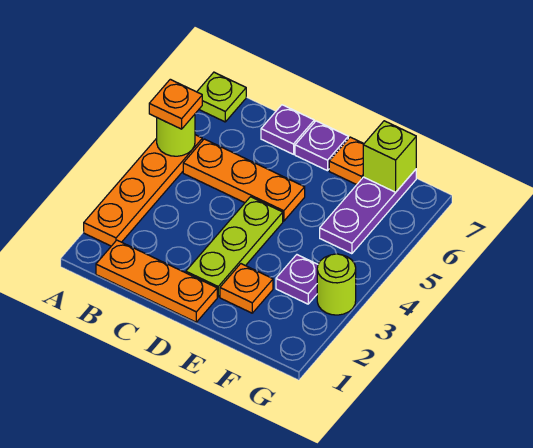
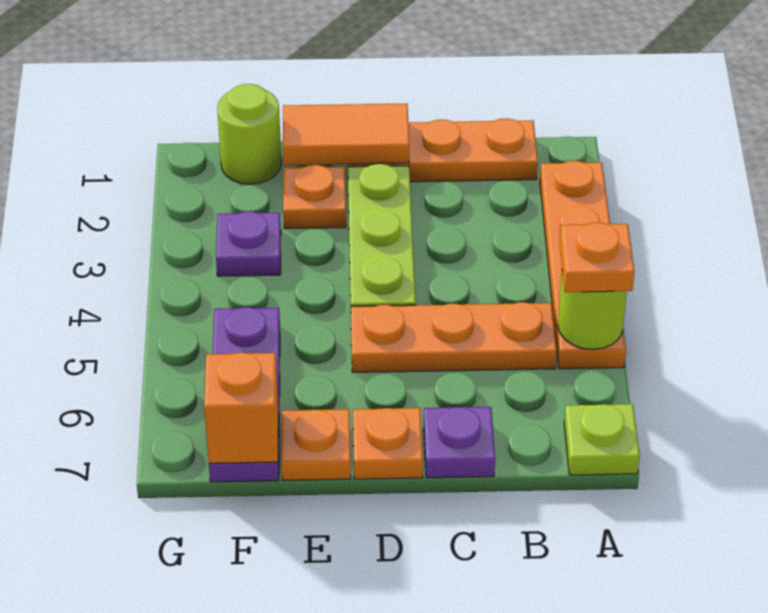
none -> orange 1x2 tile [283,103,409,165]
purple 1x1 plate [295,121,348,171] -> orange 1x1 plate [353,408,423,479]
lime 1x1 brick [363,121,416,192] -> orange 1x1 brick [204,353,278,463]
lime 1x1 round brick [317,254,356,315] -> lime 1x1 round brick moved to [217,84,281,184]

